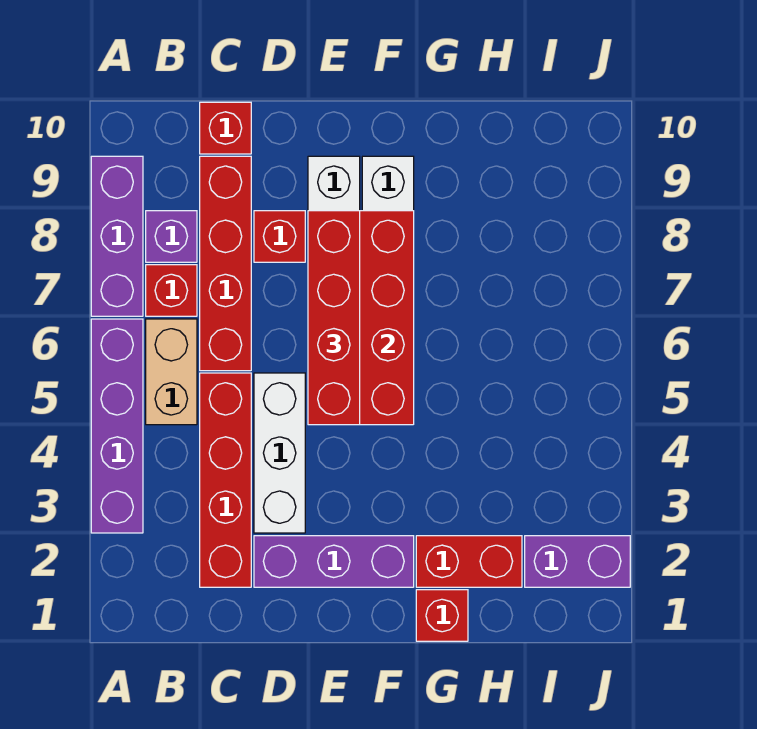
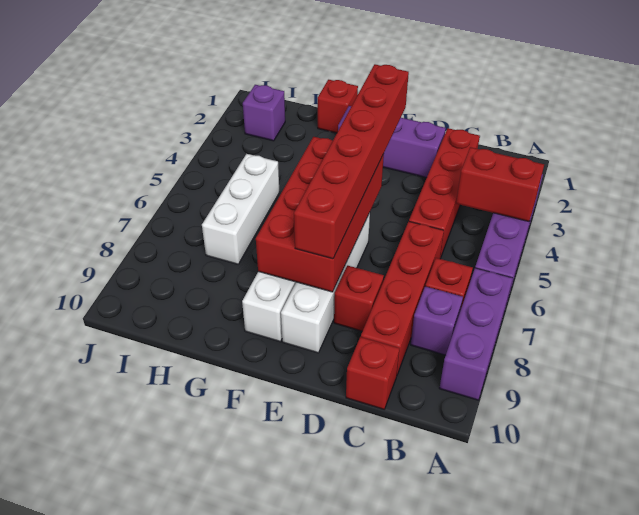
tan 1x2 brick [146,319,197,425] -> none
white 1x3 brick [254,373,305,533] -> white 1x3 brick moved to [202,154,280,264]
red 1x4 brick [308,211,360,425] -> red 1x6 brick [294,64,409,259]
red 1x2 brick [416,536,522,587] -> red 1x2 brick moved to [456,147,544,221]
purple 1x2 brick [525,536,630,587] -> purple 1x1 brick [243,85,285,141]

